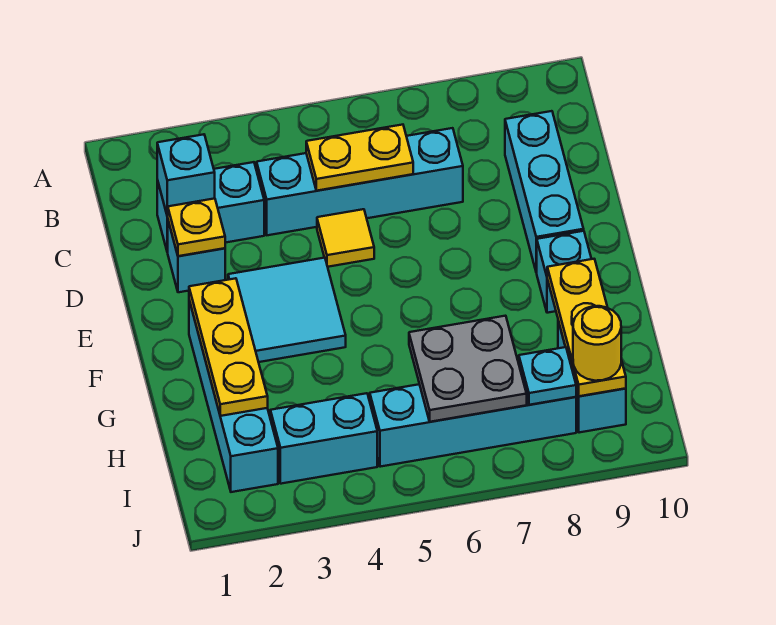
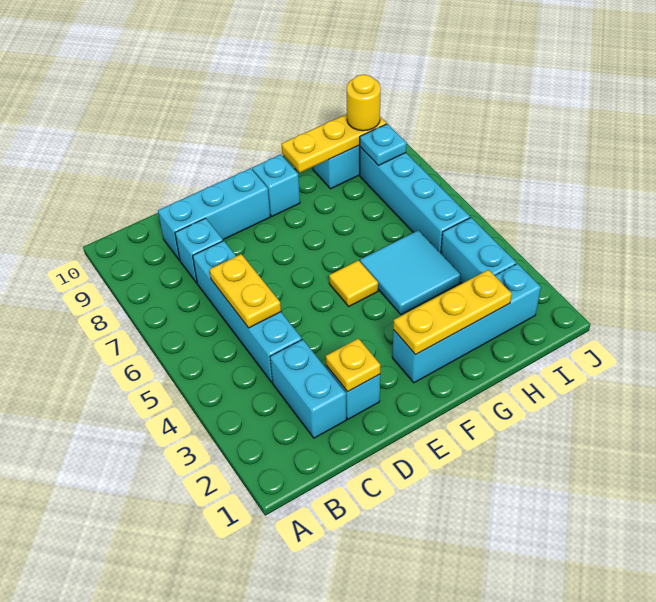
cyan 1x1 brick [157,134,215,216] -> cyan 1x1 brick moved to [175,218,223,283]
yellow 1x1 tile [317,209,374,267] -> yellow 1x1 tile moved to [329,260,378,306]
cyan 2x2 tile [228,258,346,362] -> cyan 2x2 tile moved to [360,230,461,314]
grey 2x2 plate [409,316,527,422] -> none

